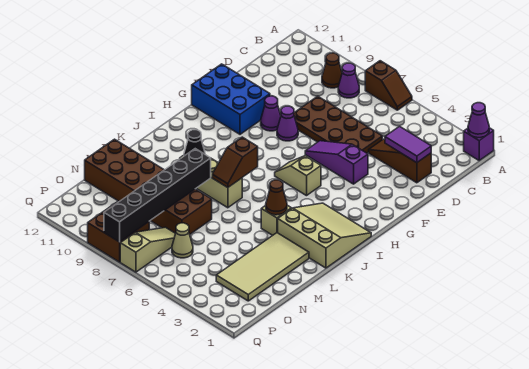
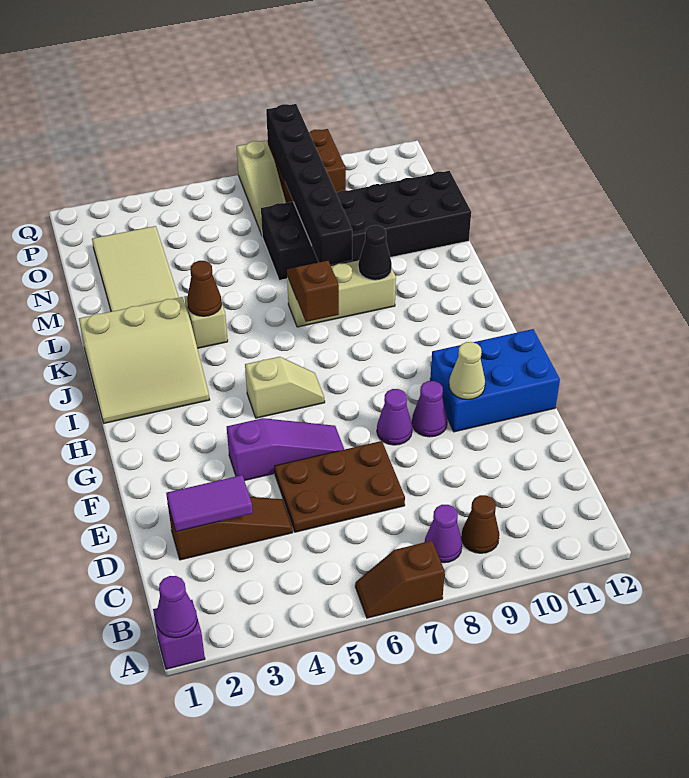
brown 2x4 plate [294,96,382,153] -> brown 2x3 plate [275,441,405,532]
brown 2x6 brick [85,139,212,234] -> black 2x6 brick [261,171,471,280]
tan 1x1 cone [172,223,193,258] -> tan 1x1 cone moved to [449,342,485,399]

